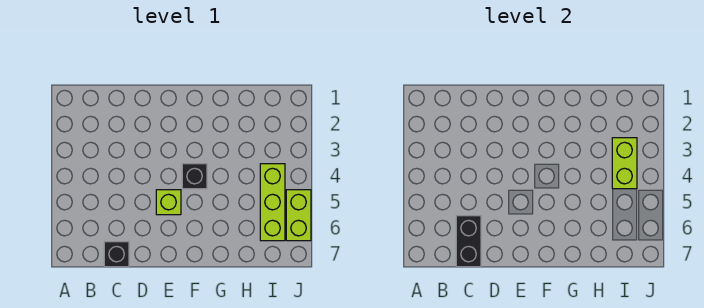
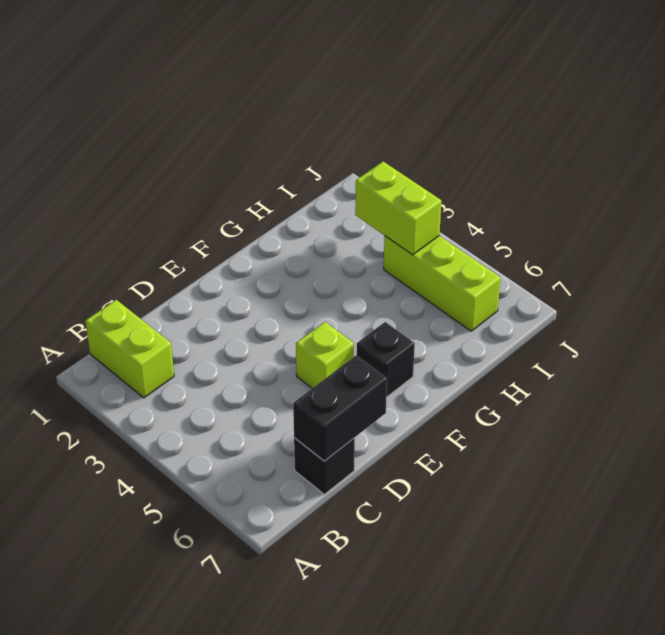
black 1x2 brick [456,216,481,267] -> black 1x2 brick turned to [293,355,387,461]
black 1x1 brick [182,164,207,189] -> black 1x1 brick moved to [357,322,415,397]
lime 1x2 brick [286,190,311,241] -> lime 1x2 brick moved to [85,300,174,398]

